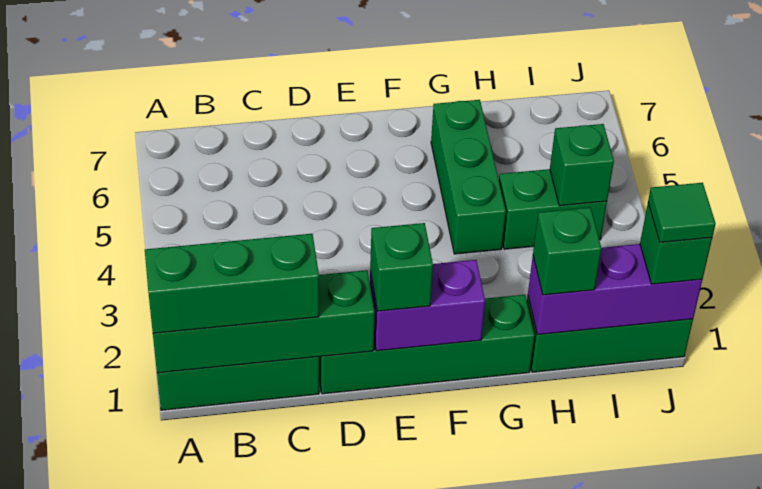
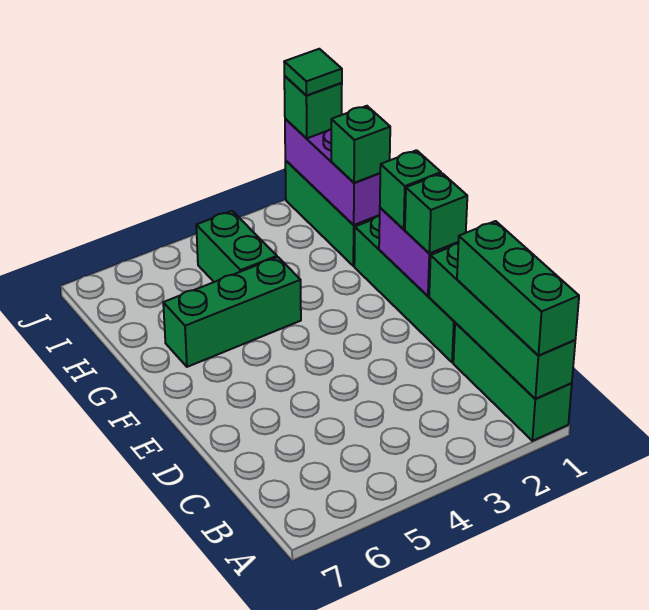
green 1x1 brick [550,124,614,206] -> green 1x1 brick moved to [380,150,441,229]

